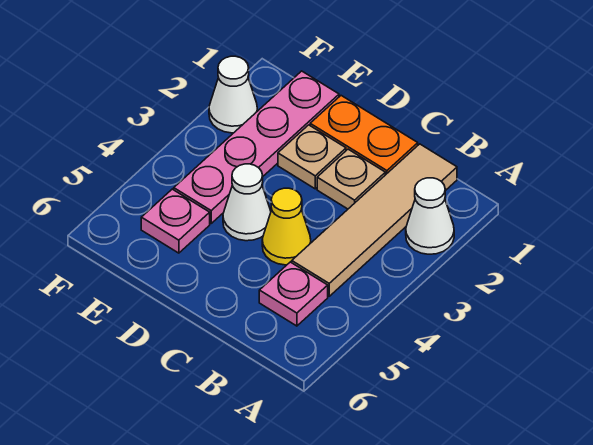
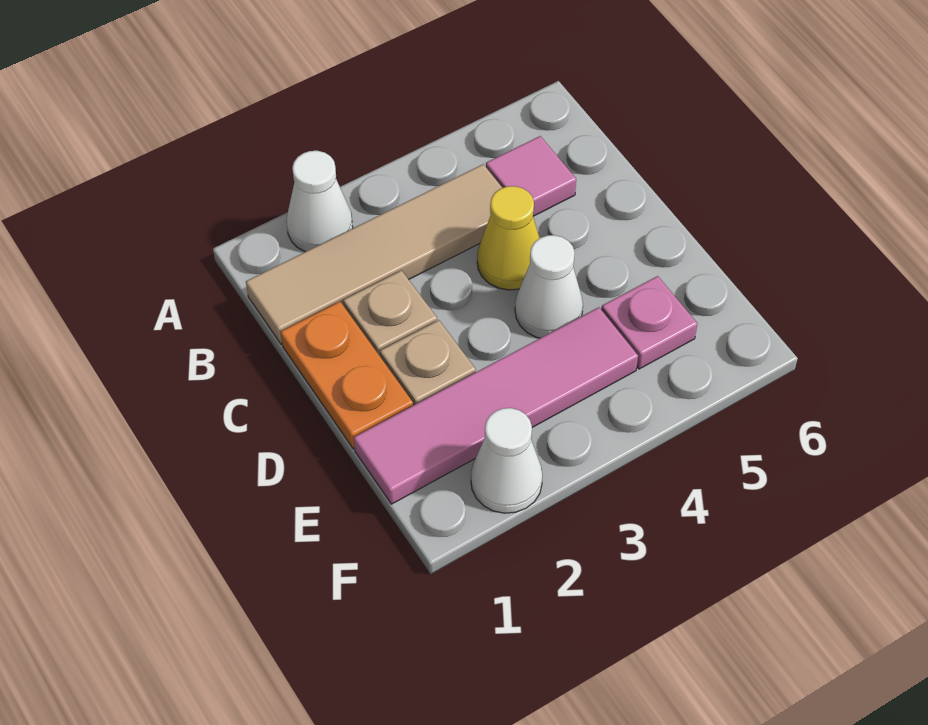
pink 1x1 plate [259,262,328,326] -> pink 1x1 tile [486,136,576,216]
pink 1x4 plate [174,71,339,223] -> pink 1x4 tile [354,307,638,504]

